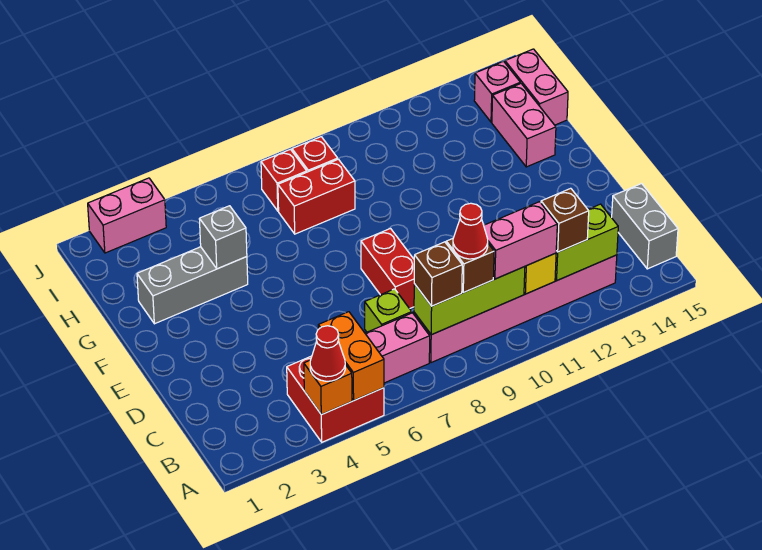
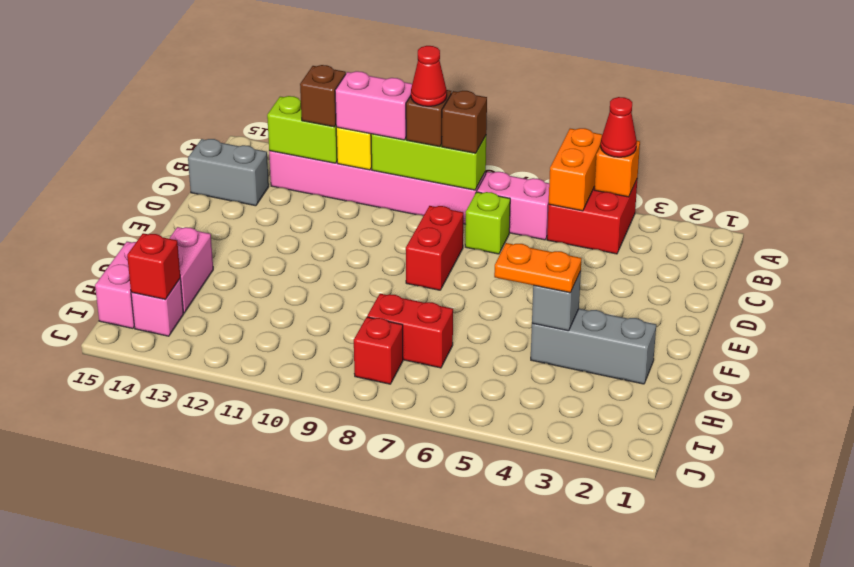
grey 1x2 brick [612,184,678,269] -> grey 1x2 brick turned to [188,139,269,206]
none -> orange 1x2 plate [494,243,581,293]
red 1x1 brick [261,149,307,211] -> red 1x1 brick moved to [127,233,180,299]
pink 1x2 brick [88,178,166,253] -> none

